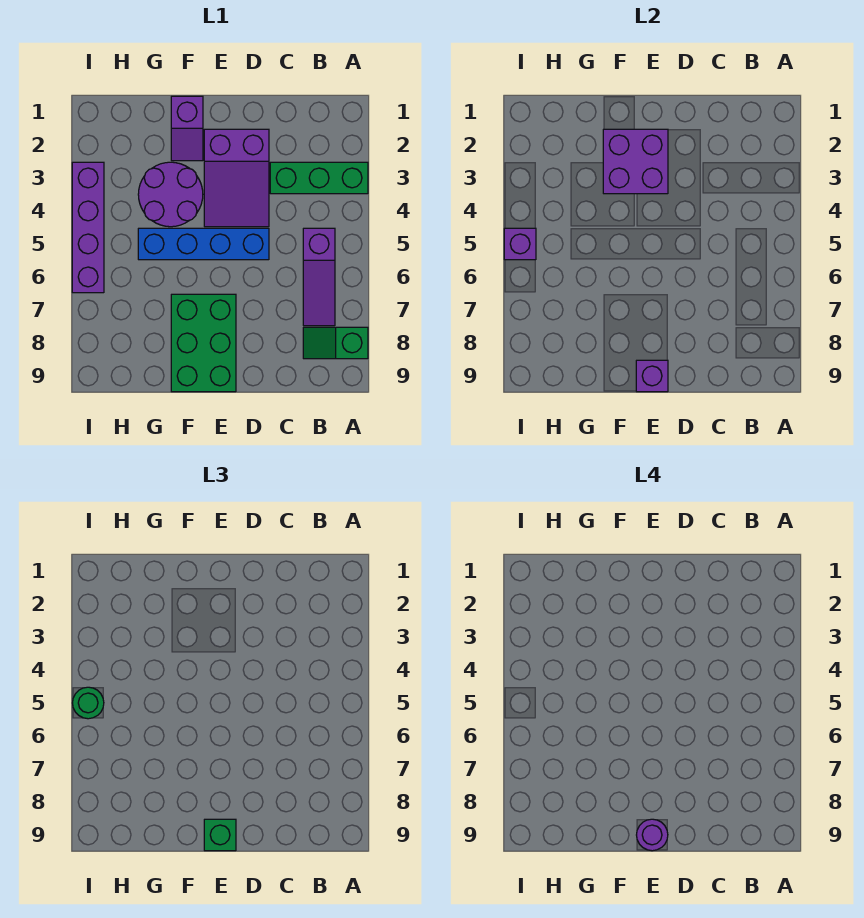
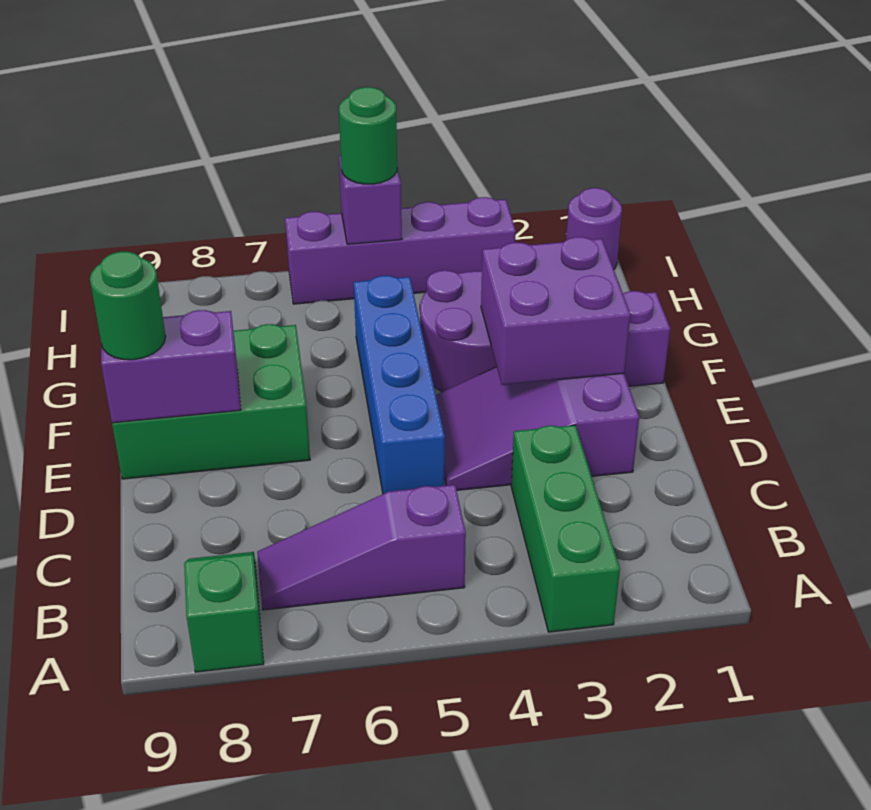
purple 1x1 brick [636,360,668,392] -> purple 1x2 brick [101,310,241,423]
green 1x1 brick [204,819,236,851] -> green 1x1 round brick [90,252,166,360]
purple 1x1 round brick [637,819,668,851] -> purple 1x1 round brick moved to [566,188,622,269]

